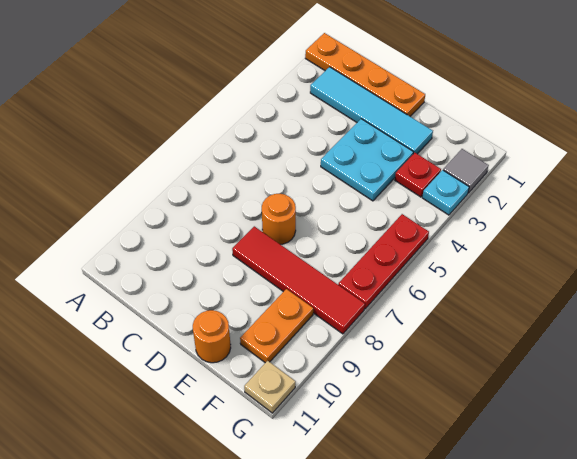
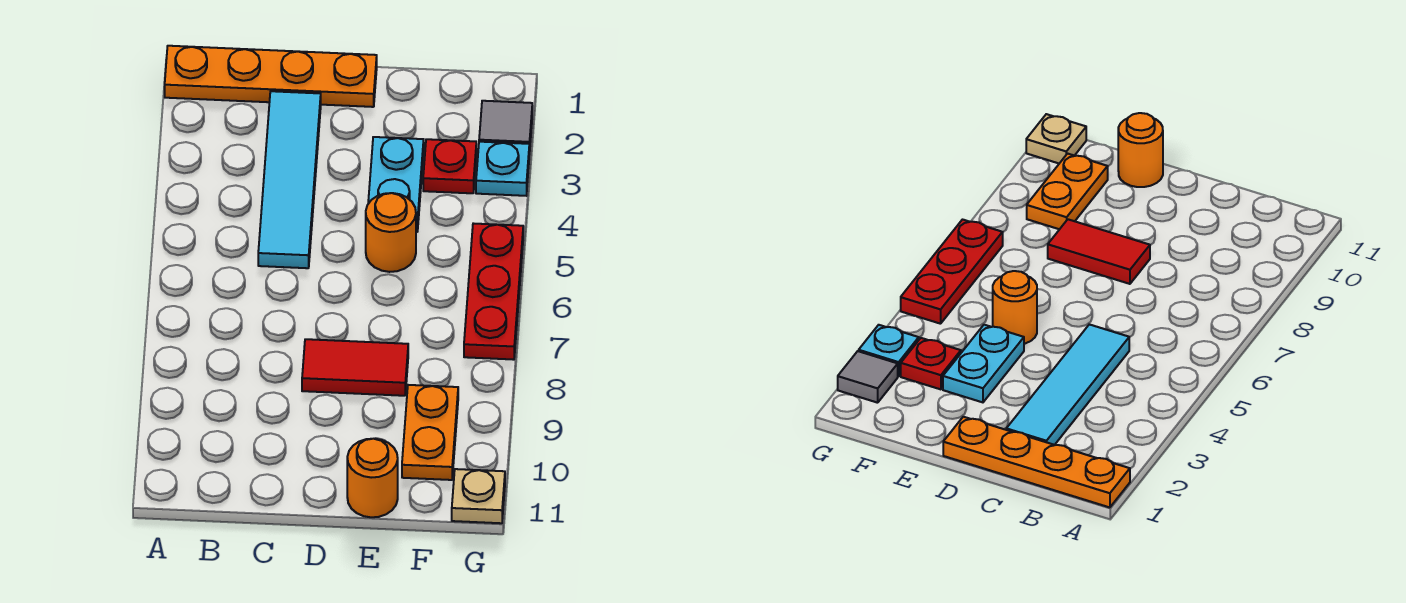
cyan 1x4 tile [310,67,433,154] -> cyan 1x4 tile turned to [258,91,321,268]
cyan 2x2 plate [321,119,413,201] -> cyan 1x2 plate [368,137,424,232]
orange 1x1 round brick [262,194,296,244] -> orange 1x1 round brick moved to [366,193,416,272]
red 1x4 tile [232,226,365,334] -> red 1x2 tile [302,339,408,396]

